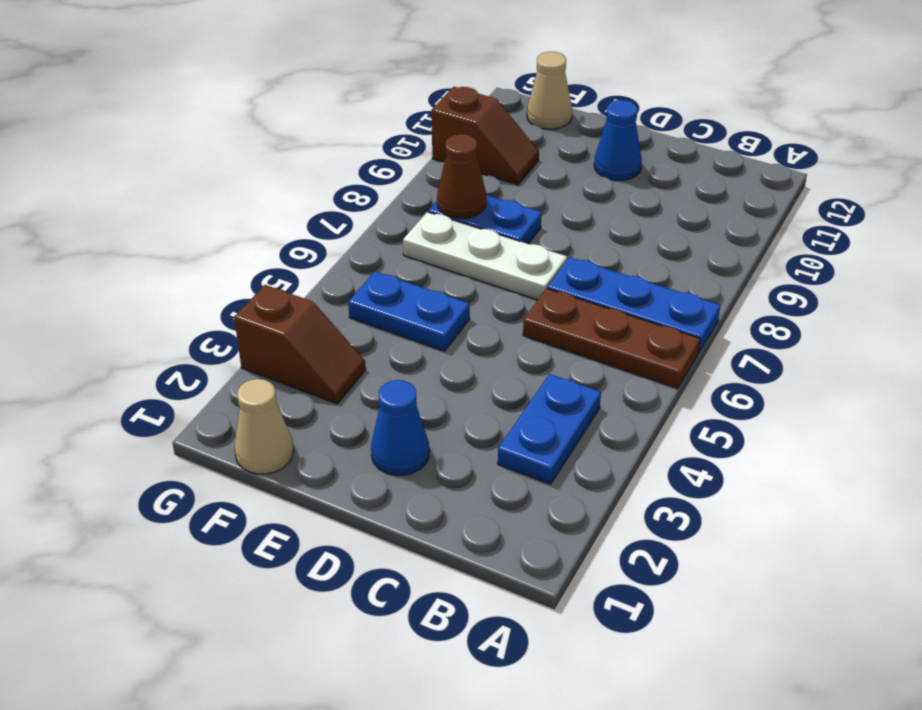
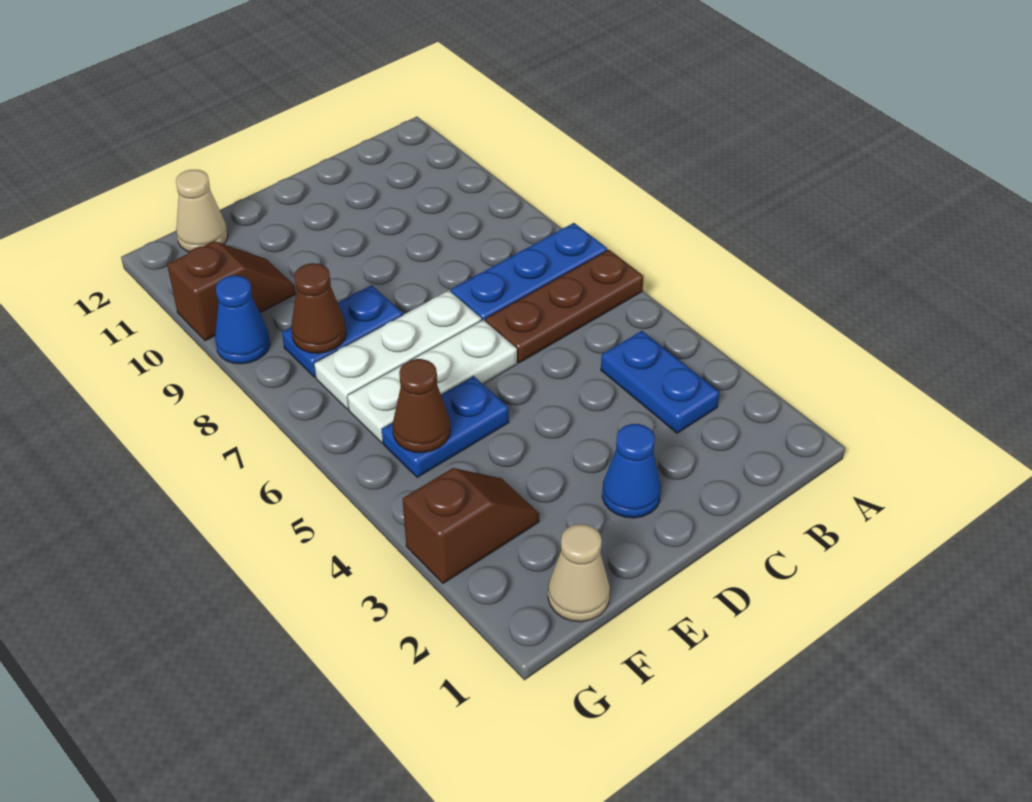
none -> white 1x3 plate [347,320,517,443]
blue 1x1 cone [594,100,642,180] -> blue 1x1 cone moved to [215,275,270,364]
none -> brown 1x1 cone [392,359,450,453]

